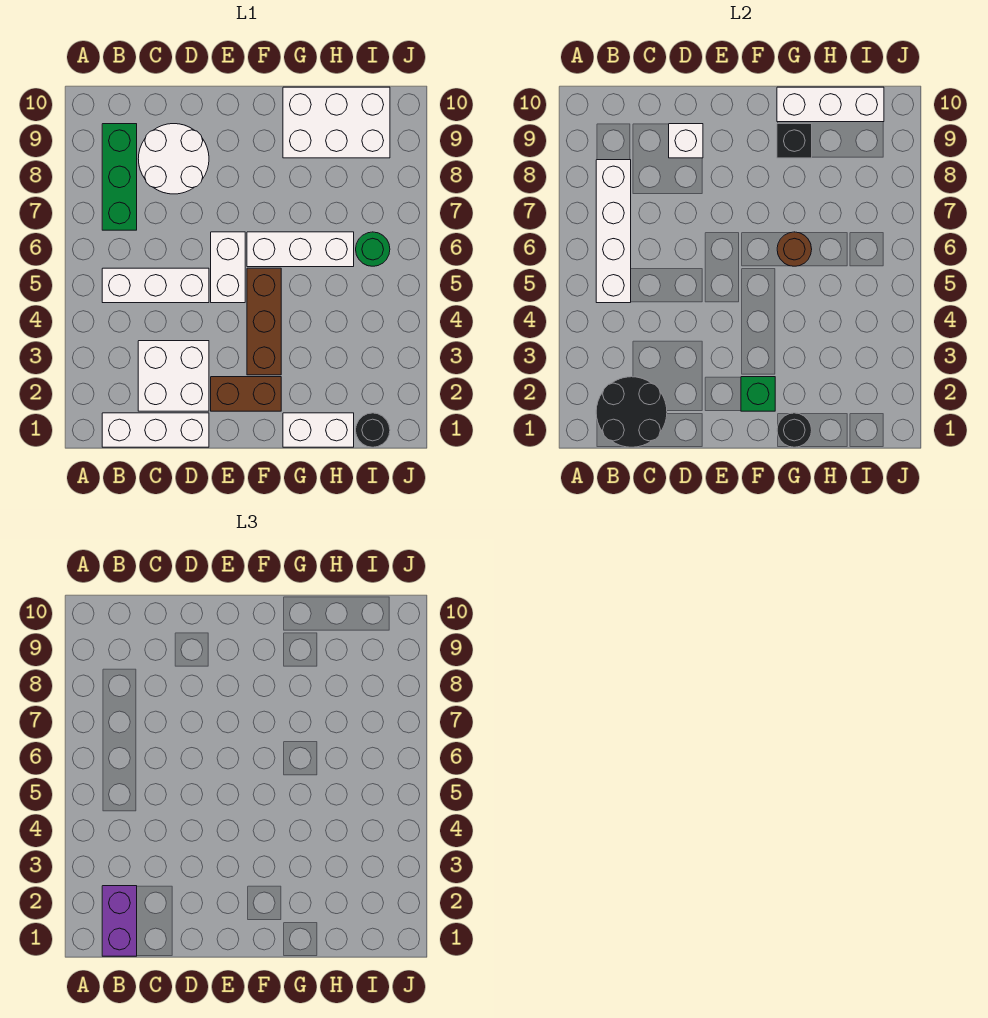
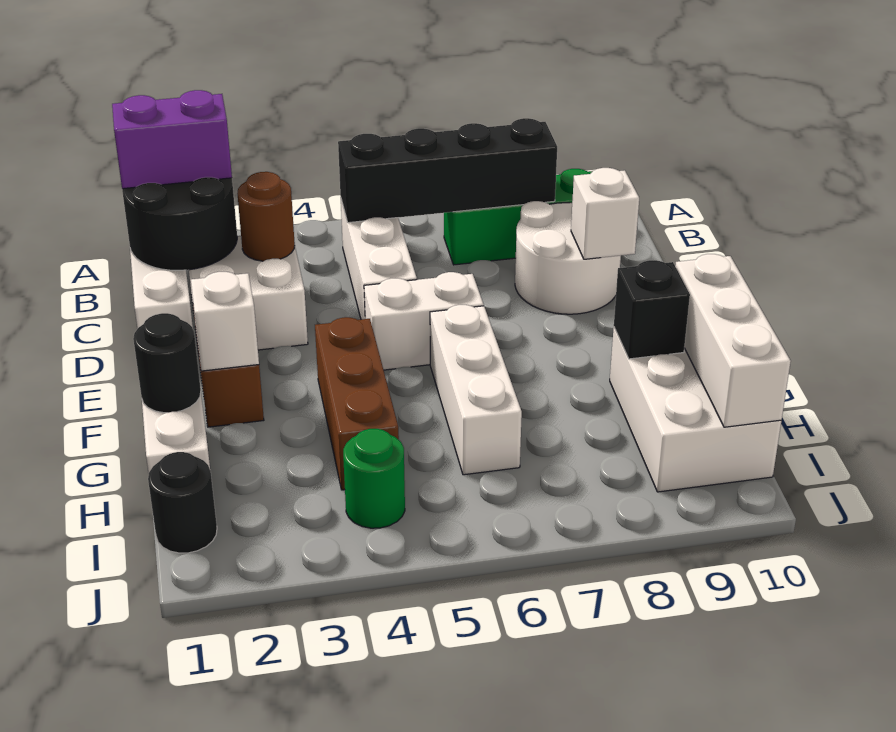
white 1x4 brick [596,160,631,303] -> black 1x4 brick [338,118,557,223]
green 1x1 brick [741,377,775,411] -> white 1x1 brick [191,272,259,371]
brown 1x3 brick [247,268,281,375] -> brown 1x3 brick turned to [315,317,399,490]
brown 1x1 round brick [777,232,812,266] -> brown 1x1 round brick moved to [237,172,295,261]
green 1x1 round brick [356,232,390,266] -> green 1x1 round brick moved to [343,429,405,528]

